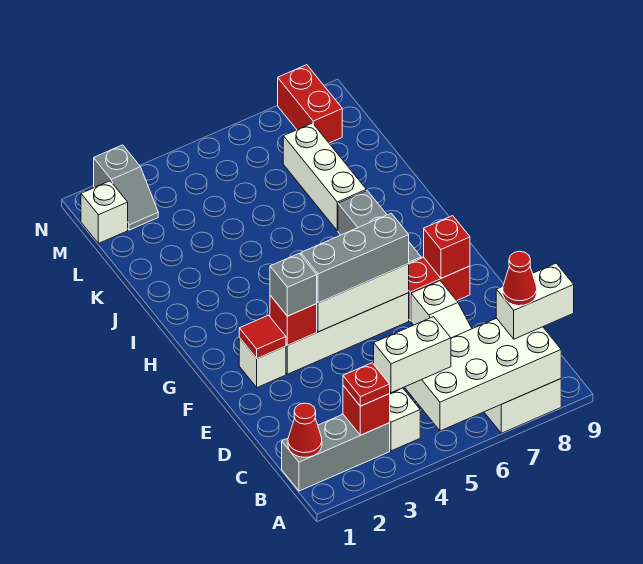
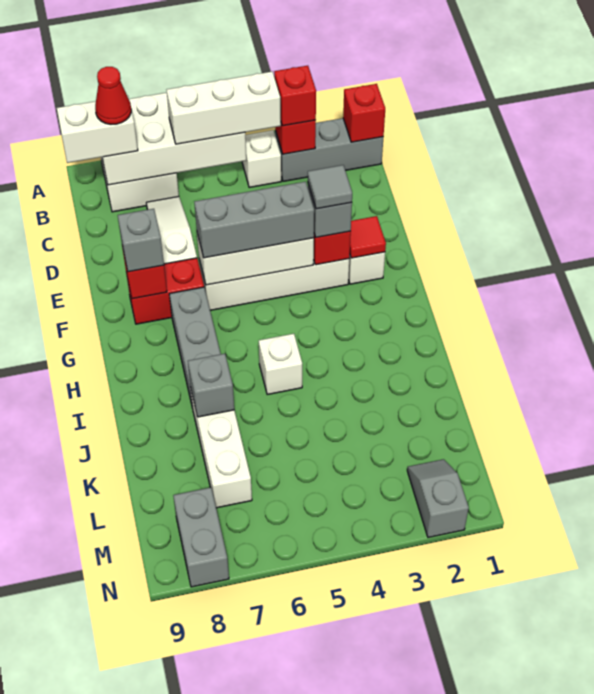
red 1x1 cone [288,403,322,457] -> red 1x1 brick [343,84,385,142]
red 1x1 plate [343,363,390,406] -> red 1x1 brick [274,66,316,126]
white 1x2 brick [374,317,451,393] -> white 1x3 brick [167,72,281,144]
none -> grey 1x1 tile [308,165,352,209]
none -> grey 1x1 brick [118,209,164,272]
none -> grey 1x1 brick [188,354,234,417]
white 1x1 brick [81,181,128,244] -> white 1x1 brick moved to [259,334,302,395]
red 1x2 brick [278,65,342,143] -> grey 1x2 brick [173,487,229,587]

